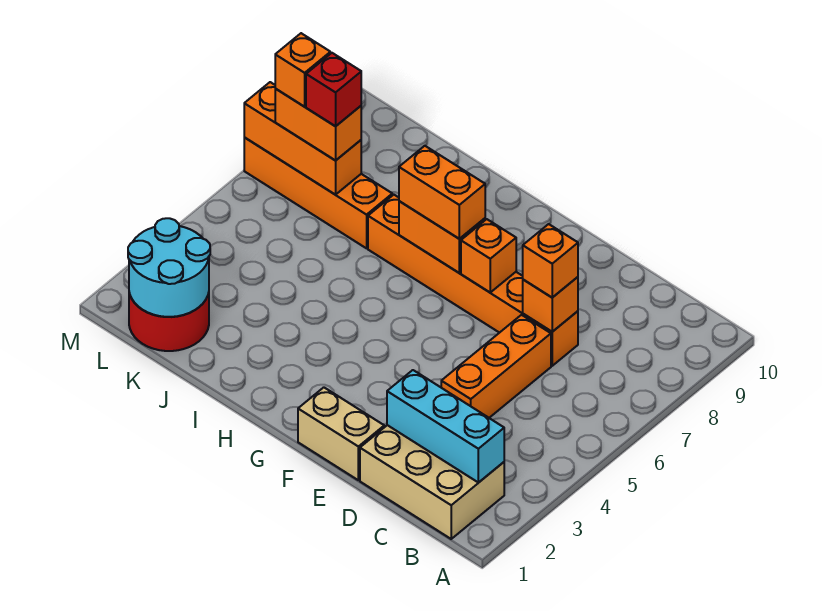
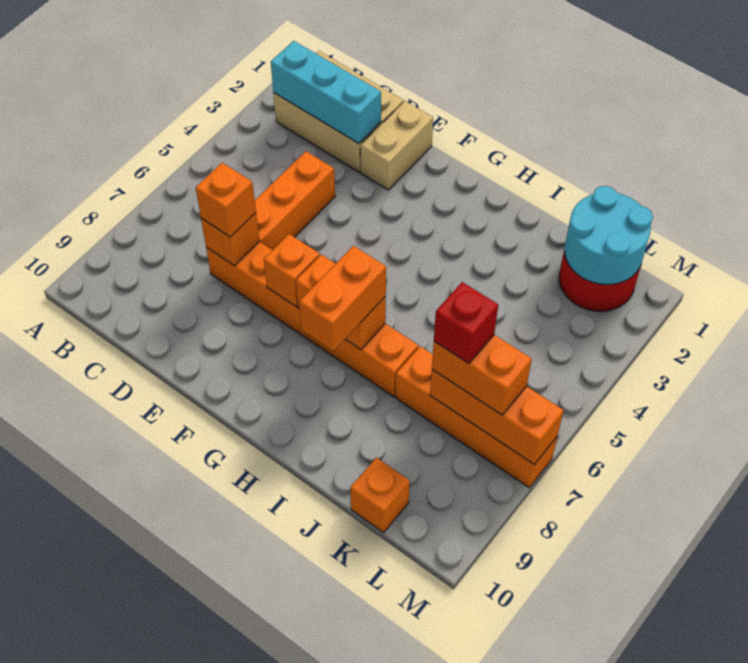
tan 1x2 brick [298,387,384,480] -> tan 1x2 brick turned to [360,101,433,190]
orange 1x2 brick [399,146,485,239] -> orange 1x2 brick turned to [299,246,386,351]
orange 1x1 brick [275,33,330,107] -> orange 1x1 brick moved to [350,457,410,533]

